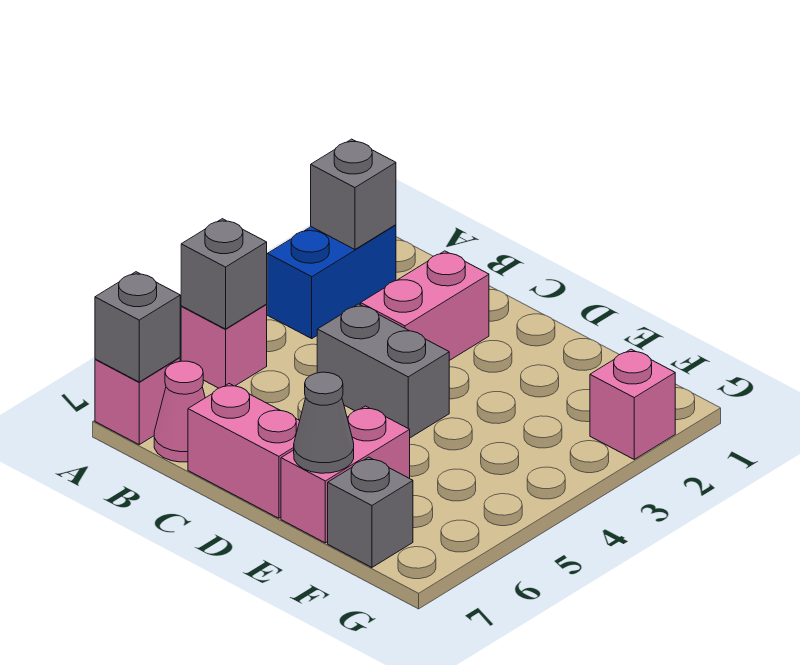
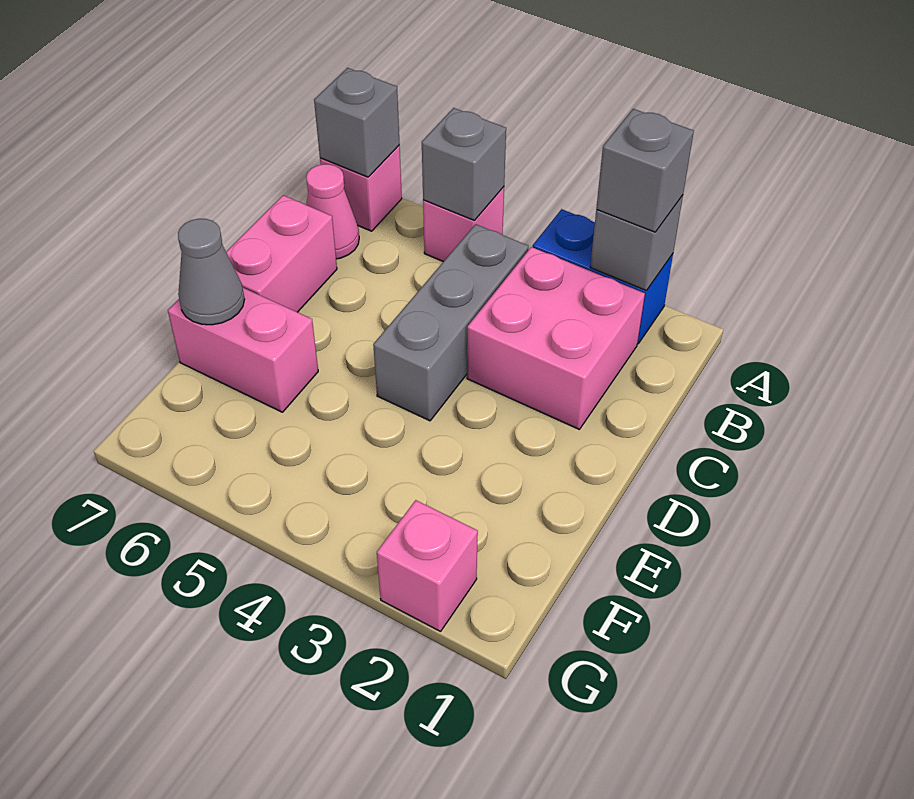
pink 1x2 brick [361,251,489,361] -> pink 2x2 brick [467,247,645,429]
grey 1x2 brick [317,304,449,438] -> grey 1x3 brick [373,224,528,421]
grey 1x1 brick [328,457,413,567] -> grey 1x1 brick moved to [596,109,694,232]

